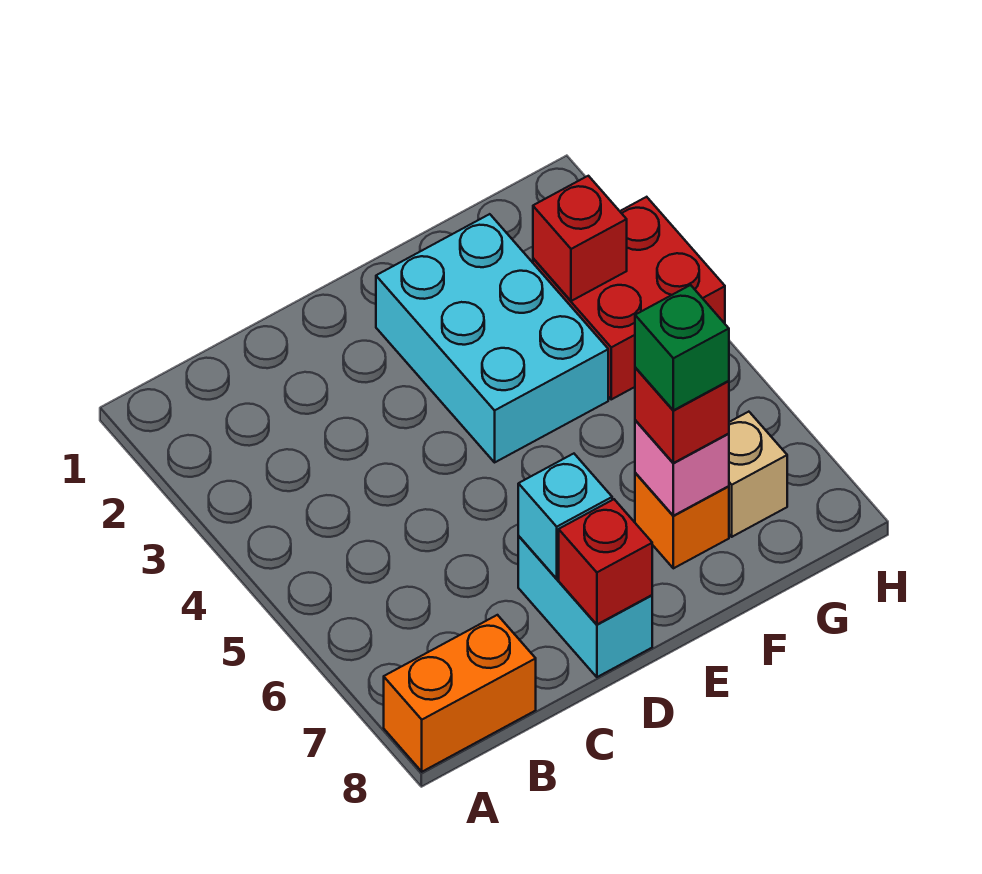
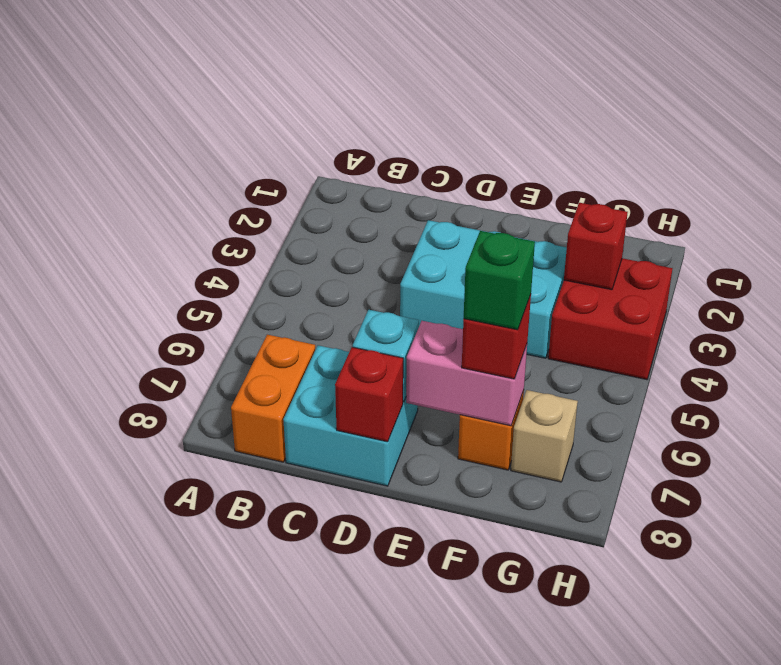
orange 1x2 brick [384,615,536,772] -> orange 1x2 brick turned to [231,335,315,462]
cyan 1x2 brick [518,536,652,677] -> cyan 2x2 brick [283,345,418,486]
cyan 2x3 brick [376,214,608,462] -> cyan 2x3 brick turned to [400,220,567,358]
pink 1x1 brick [635,420,729,516] -> pink 1x2 brick [406,321,527,426]

